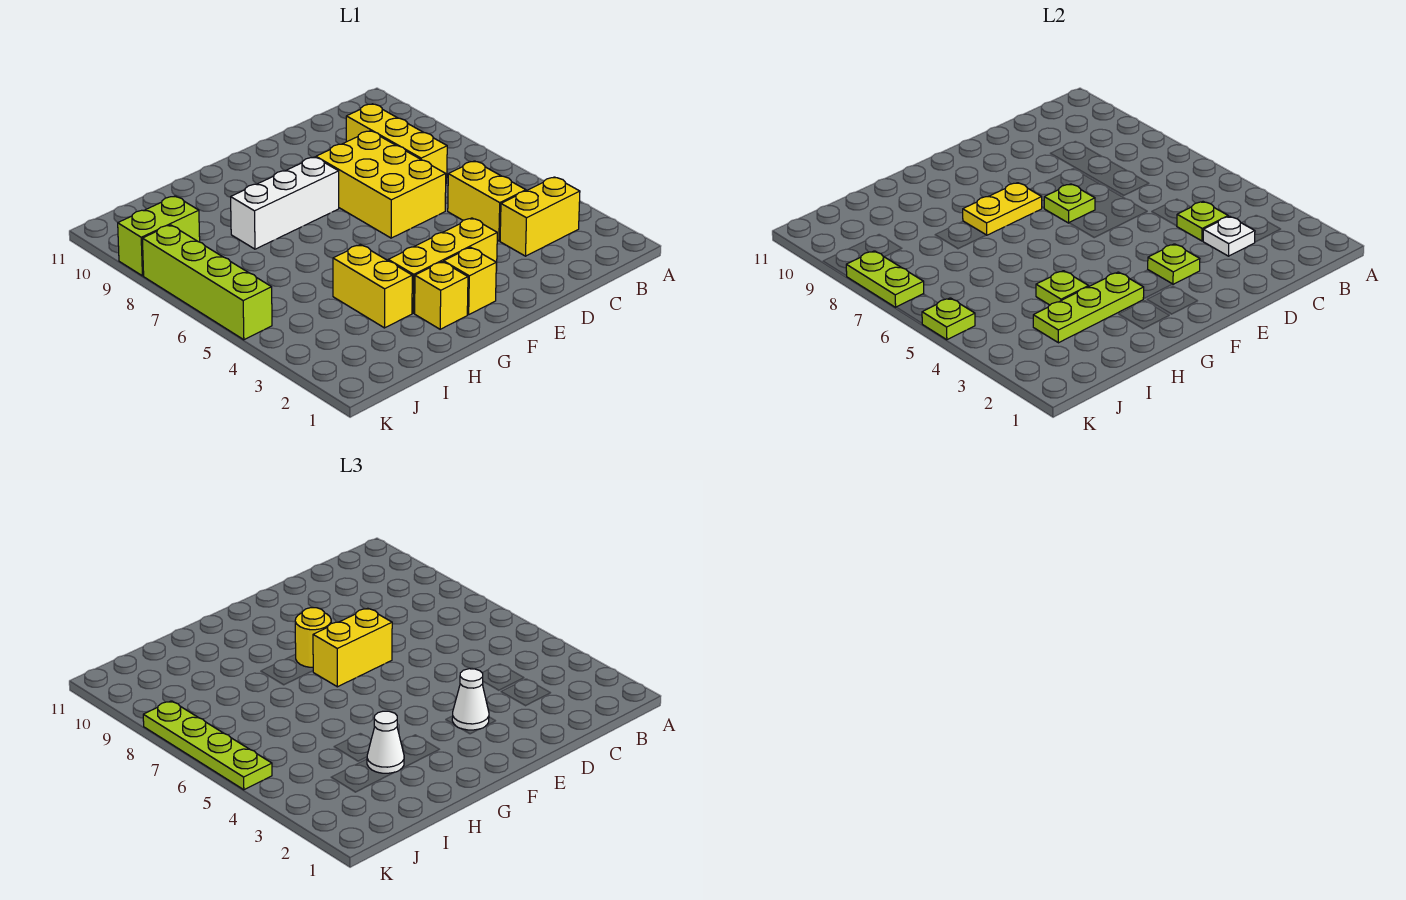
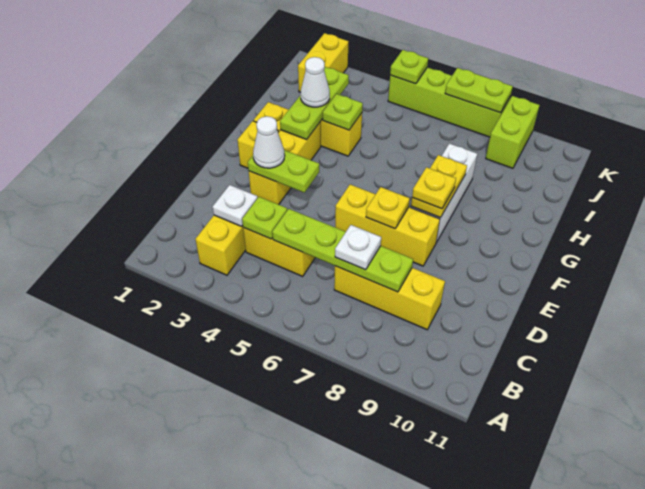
none -> white 1x1 plate [335,225,381,270]
yellow 2x3 brick [316,131,446,238] -> yellow 1x3 brick [335,184,440,266]
lime 1x1 plate [1148,244,1200,284] -> lime 1x2 plate [248,150,319,193]
lime 1x1 plate [1044,184,1095,223] -> yellow 1x1 plate [366,187,410,229]
yellow 1x2 brick [313,608,392,687] -> yellow 1x2 brick moved to [298,33,349,92]
yellow 1x1 round brick [295,608,331,667] -> yellow 1x1 plate [412,167,456,209]
lime 1x4 plate [143,701,272,790] -> lime 1x4 plate moved to [272,209,413,292]

